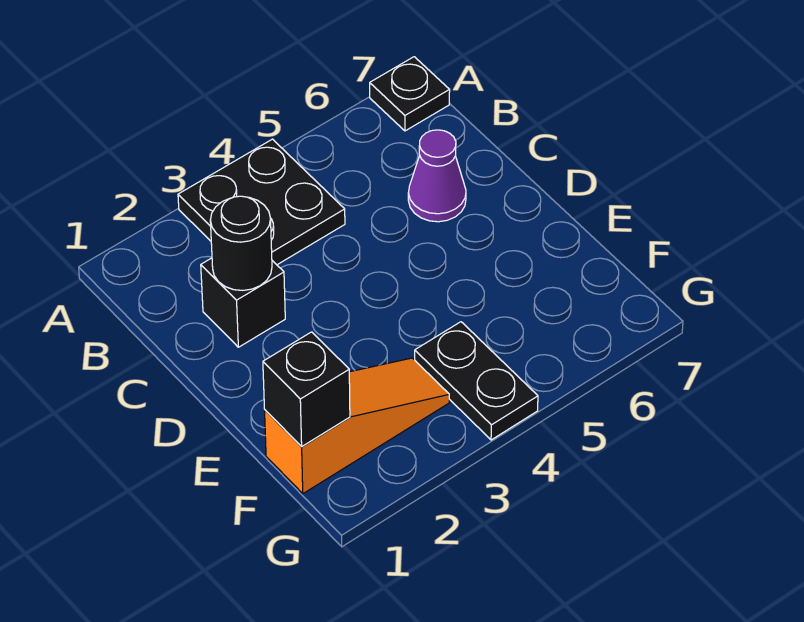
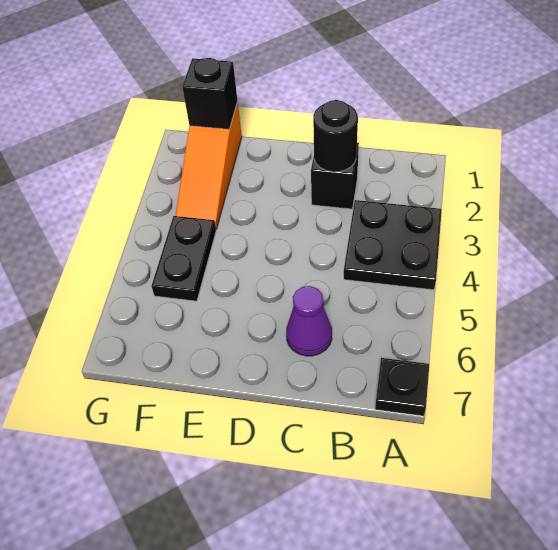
black 1x2 plate [415,322,538,440] -> black 1x2 plate turned to [151,216,216,301]

